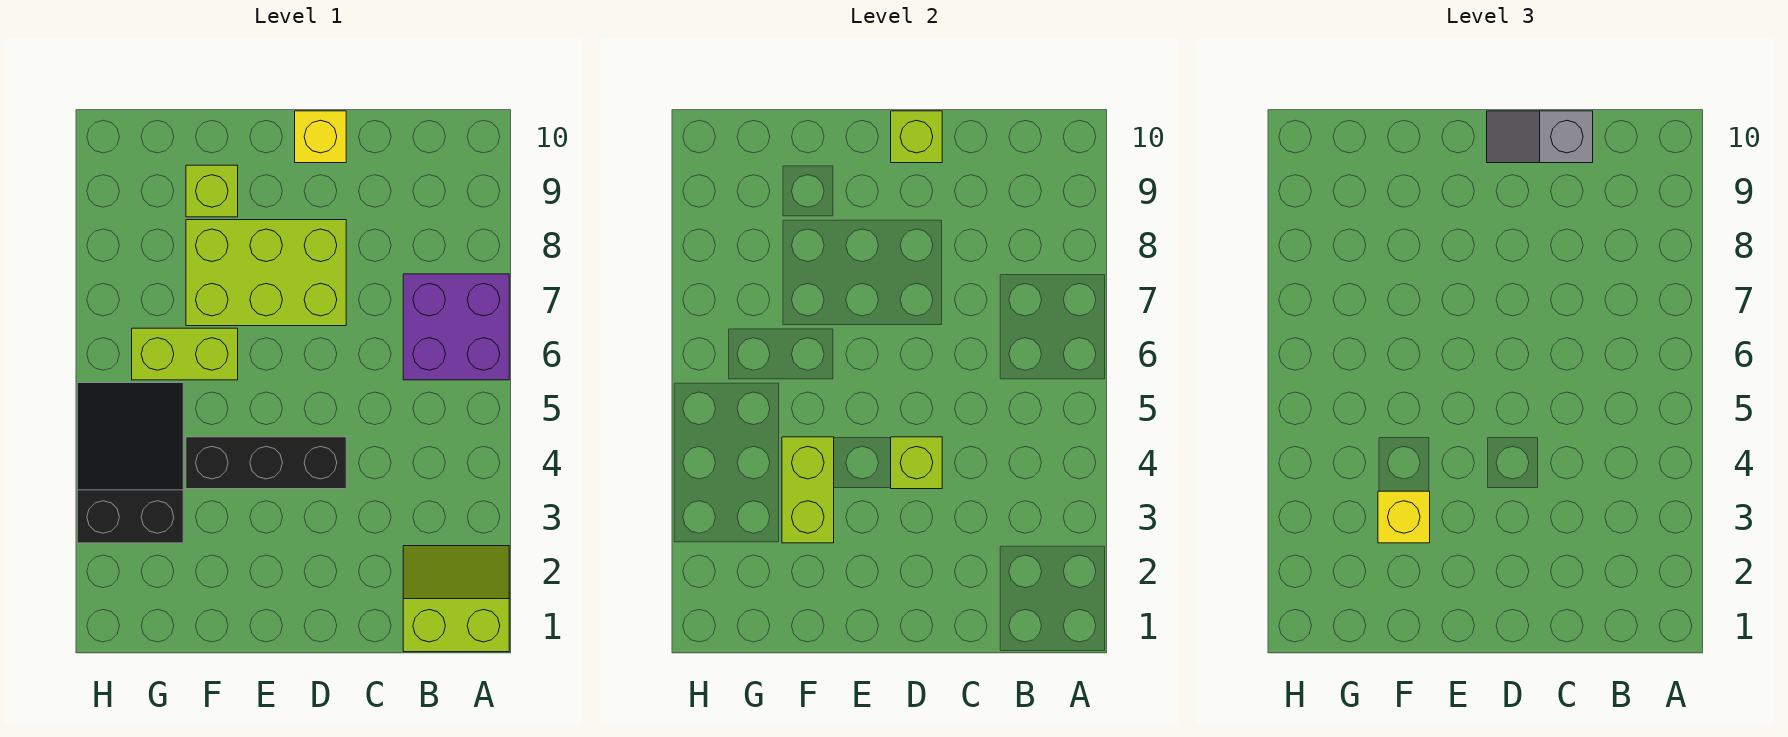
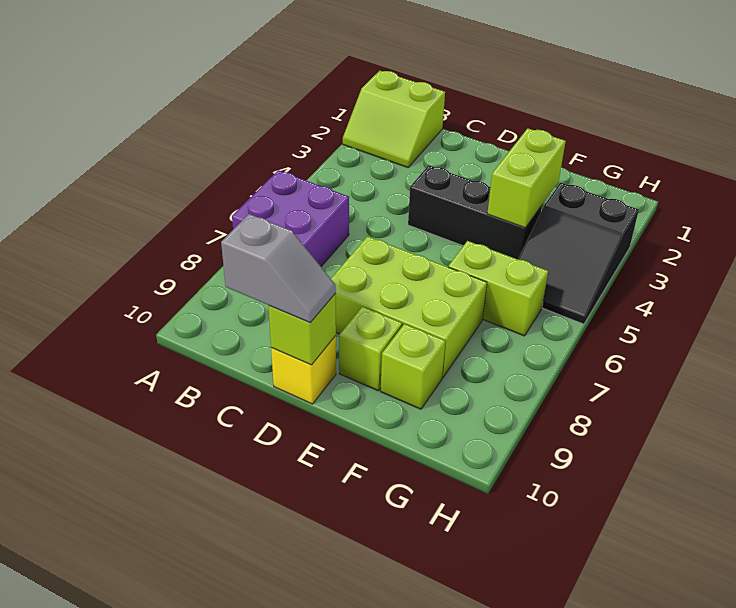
lime 1x1 brick [891,437,942,489] -> lime 1x1 brick moved to [339,307,402,391]
yellow 1x1 brick [1378,491,1430,543] -> none

